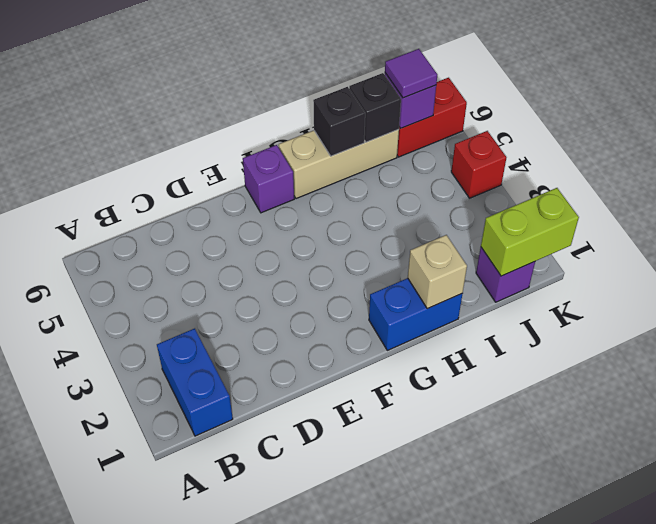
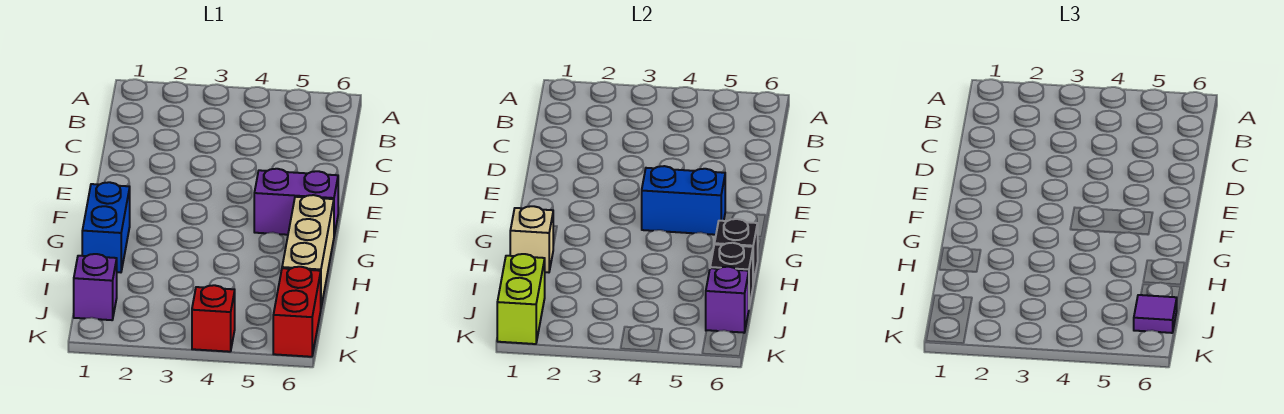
blue 1x2 brick [157,328,233,436] -> blue 1x2 brick moved to [642,166,725,235]
purple 1x1 brick [243,145,294,213] -> purple 1x2 brick [254,169,338,235]

